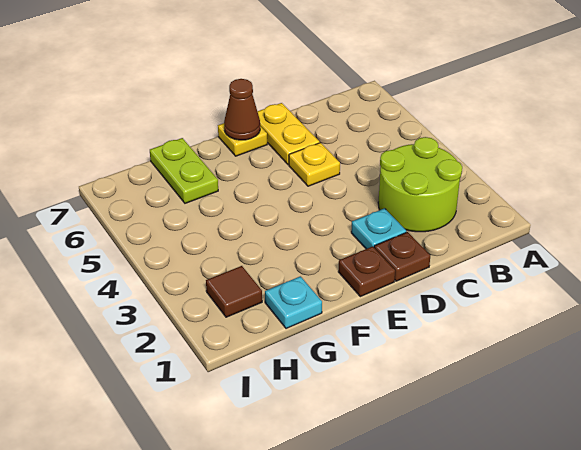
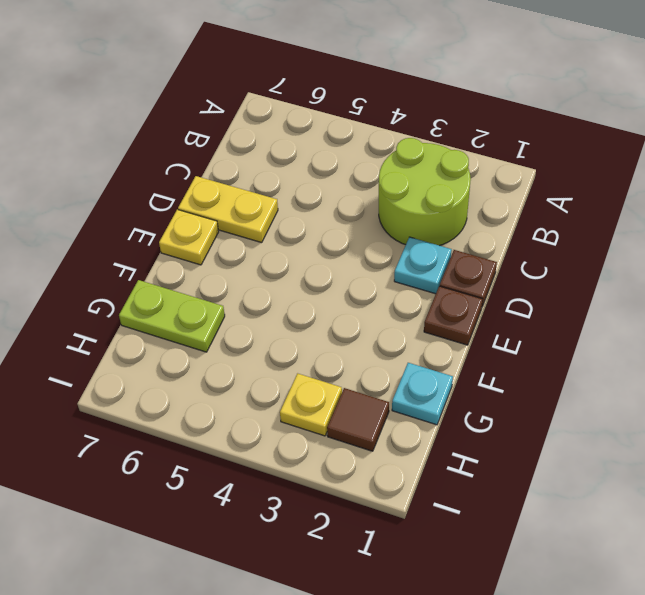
yellow 1x1 plate [289,143,340,186] -> yellow 1x1 plate moved to [280,373,342,436]
brown 1x1 cone [224,79,260,140] -> none

